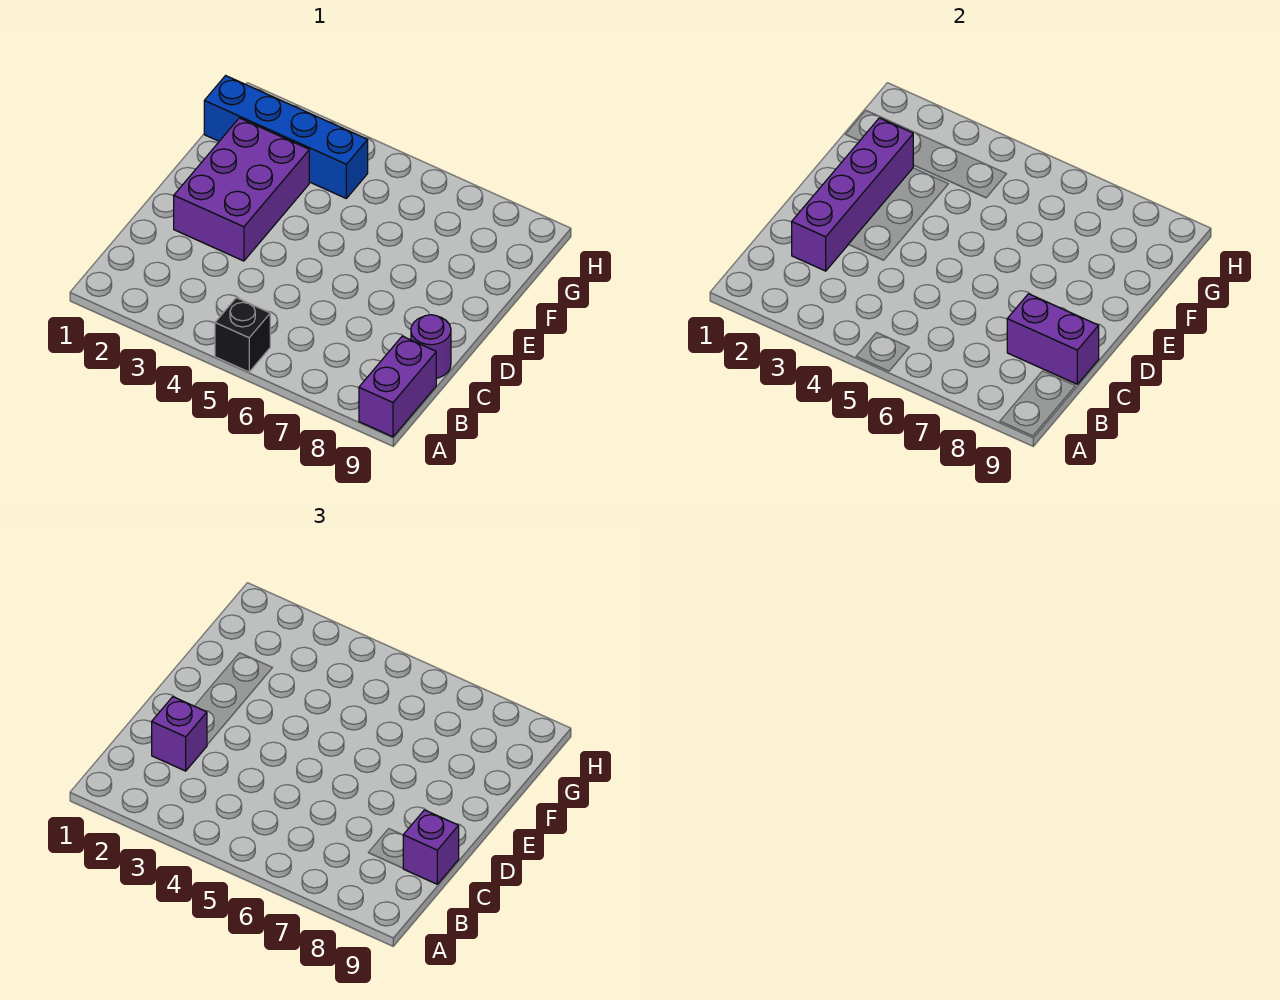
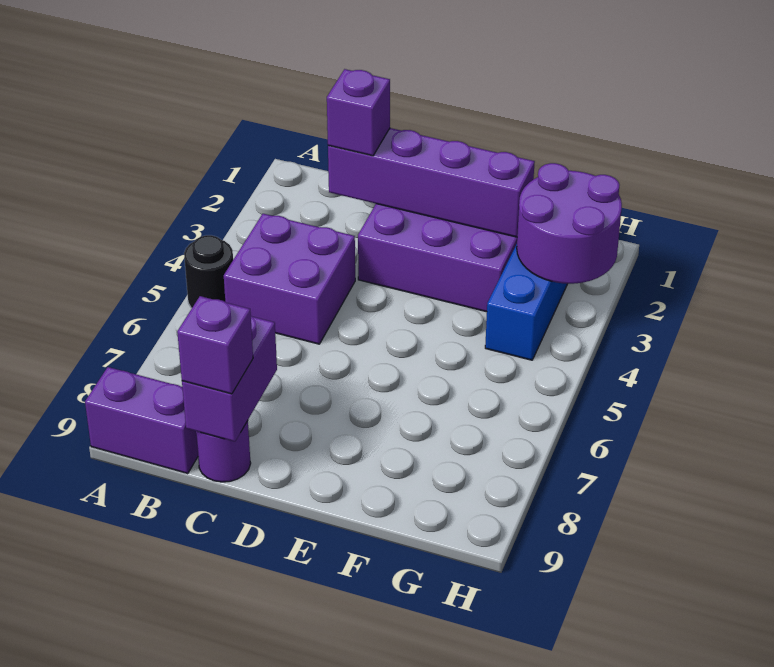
black 1x1 brick [215,298,270,372] -> black 1x1 round brick [184,235,233,308]
none -> purple 2x2 brick [224,214,355,344]
none -> purple 2x2 round brick [517,163,622,284]

